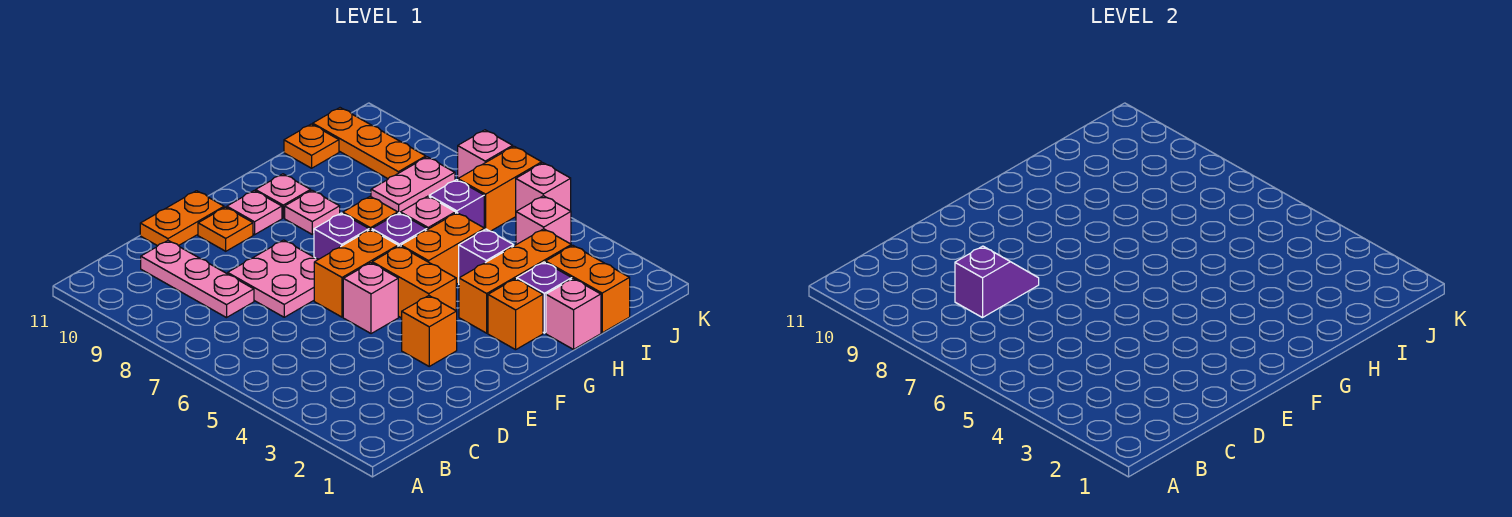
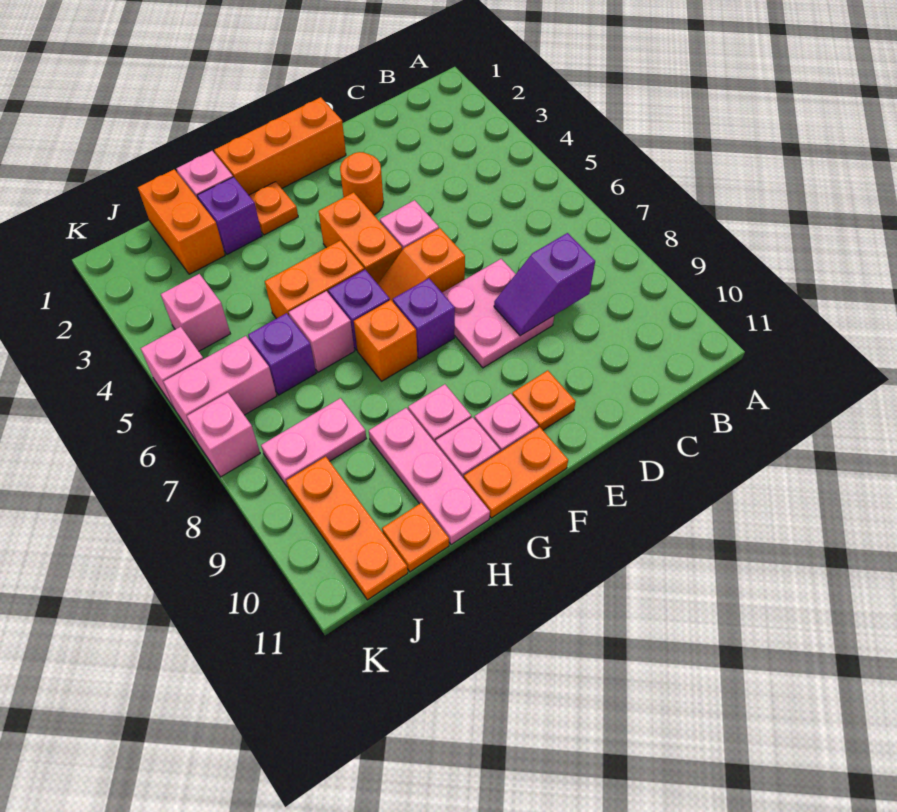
pink 1x3 plate [141,241,254,318] -> pink 1x3 plate moved to [369,408,490,545]
orange 1x2 plate [140,191,224,246] -> orange 1x2 plate moved to [464,427,568,518]
orange 1x1 brick [402,296,457,366] -> orange 1x1 round brick [340,152,384,215]
orange 1x2 brick [314,229,398,317] -> orange 1x2 slope [378,228,465,302]
orange 1x1 brick [488,279,543,350] -> orange 1x1 plate [249,182,298,235]
orange 1x3 brick [459,229,571,333] -> orange 1x3 brick moved to [214,97,346,195]
purple 1x1 brick [459,229,514,278] -> none
orange 1x2 brick [458,146,542,231] -> pink 1x2 brick [163,336,277,441]

